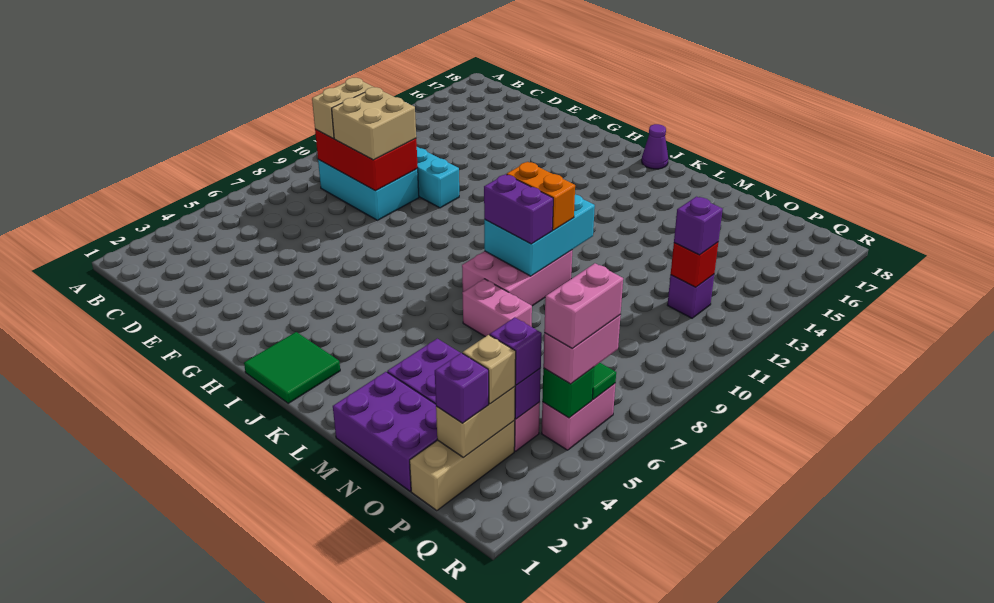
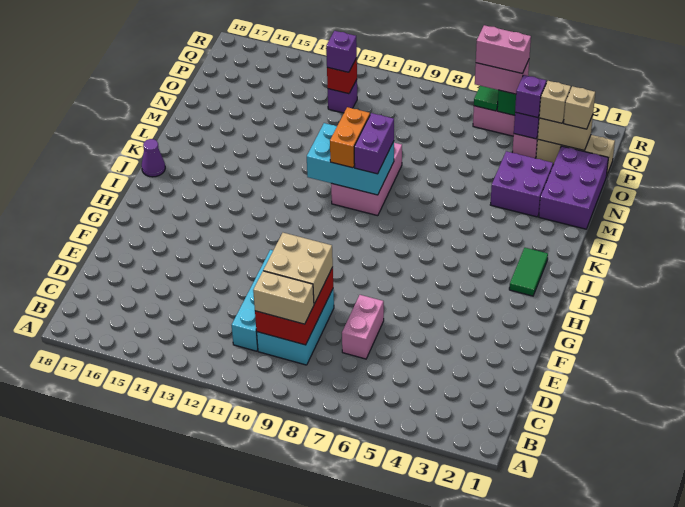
green 2x2 tile [244,332,340,403] -> green 1x2 tile [509,248,548,296]
pink 2x3 brick [462,250,572,306] -> pink 2x3 brick turned to [331,143,402,216]
pink 1x2 brick [462,279,532,337] -> pink 1x2 brick moved to [342,295,384,359]
purple 1x1 brick [435,353,489,423] -> tan 1x1 brick [564,86,595,129]

